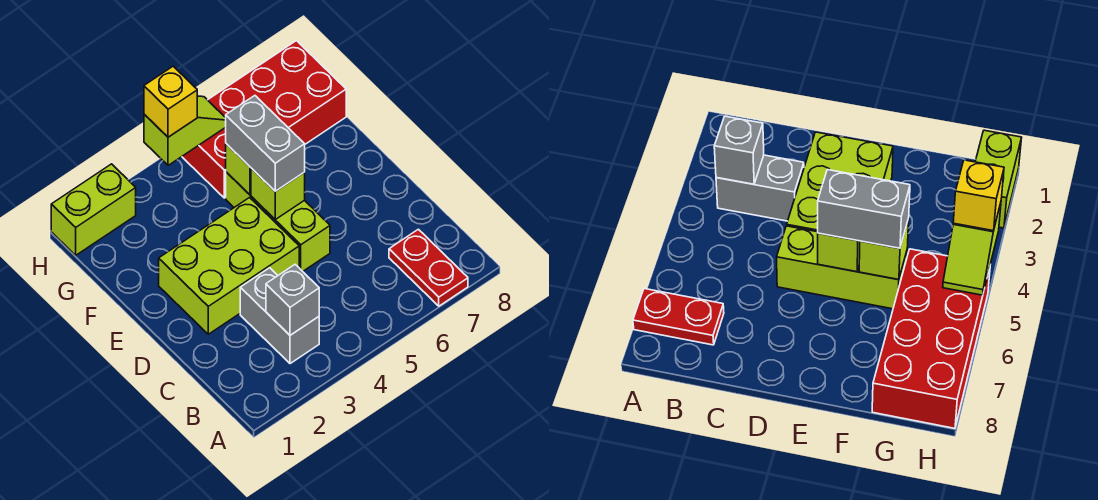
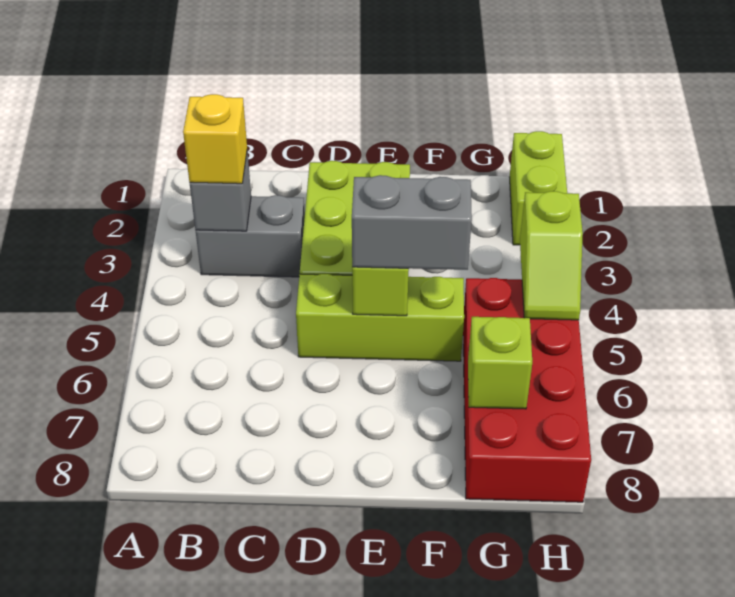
red 1x2 plate [389,229,468,306] -> none
lime 1x1 brick [226,144,251,195] -> lime 1x1 brick moved to [468,317,532,409]
yellow 1x1 brick [144,66,197,137] -> yellow 1x1 brick moved to [183,94,247,184]

